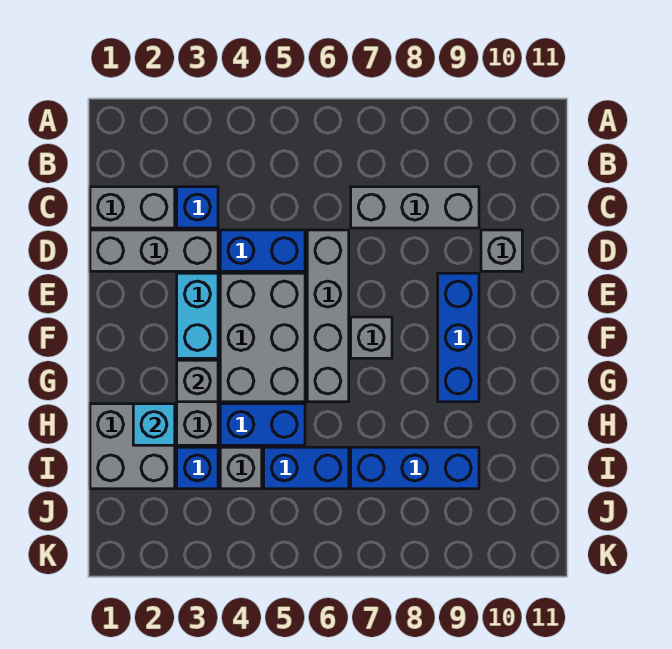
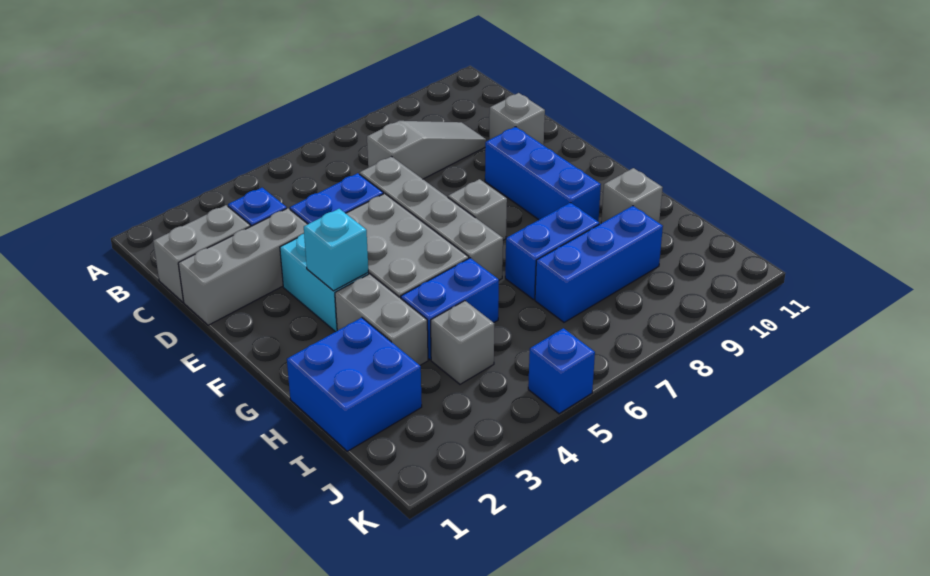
grey 1x3 brick [351,187,479,228] -> grey 1x3 slope [367,121,486,179]
grey 1x1 brick [177,360,218,402] -> grey 1x1 brick moved to [601,168,663,223]
grey 2x2 brick [90,404,175,489] -> blue 2x2 brick [287,318,422,451]
cyan 1x1 brick [133,404,175,445] -> cyan 1x1 brick moved to [304,209,368,291]
blue 1x1 brick [177,447,218,489] -> blue 1x1 brick moved to [528,328,595,414]
blue 1x2 brick [264,447,349,489] -> blue 1x2 brick moved to [505,203,599,300]

